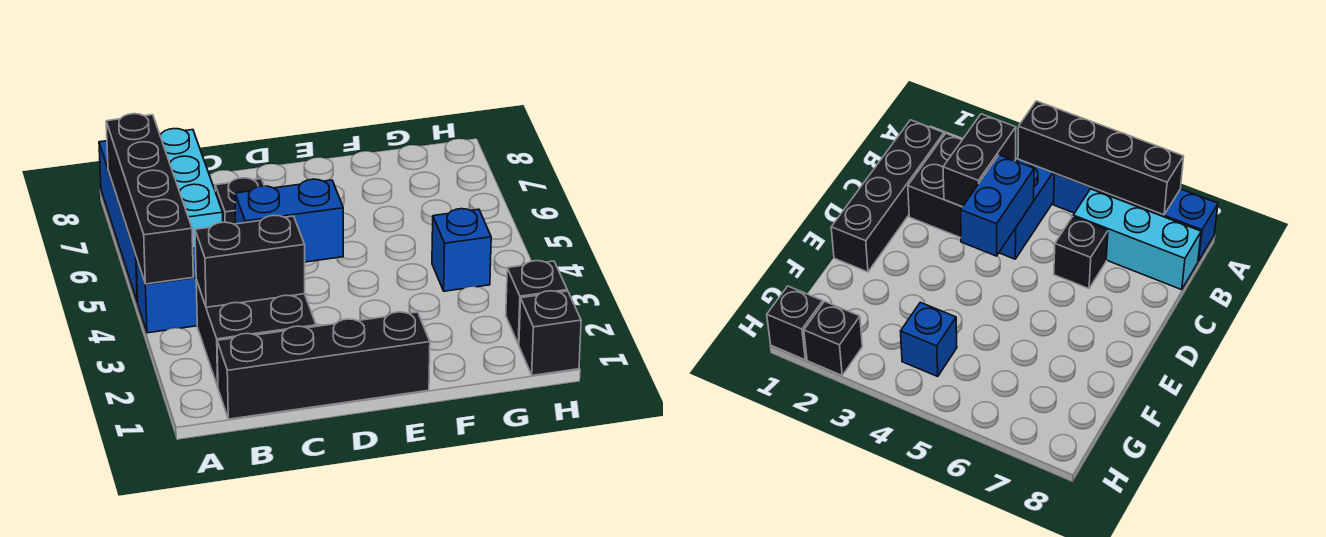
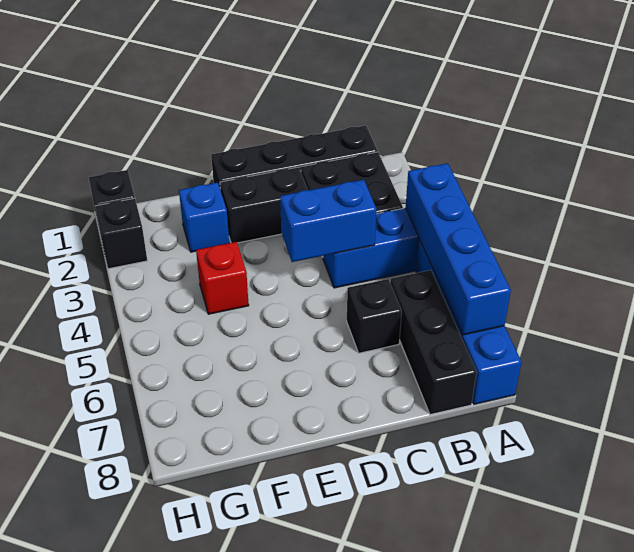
black 1x4 brick [106,114,193,284] -> blue 1x4 brick [406,163,511,335]
black 1x2 brick [195,215,305,307] -> black 1x2 brick moved to [220,167,308,243]
cyan 1x3 brick [160,129,223,248] -> black 1x3 brick [390,270,477,415]
none -> red 1x1 brick [196,242,249,314]
blue 1x1 brick [432,209,491,291] -> blue 1x1 brick moved to [179,183,229,252]

